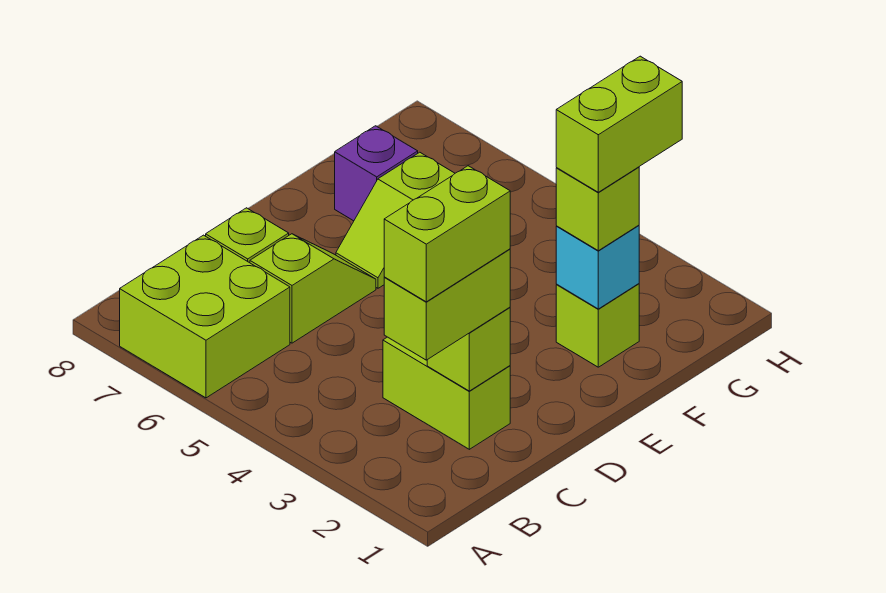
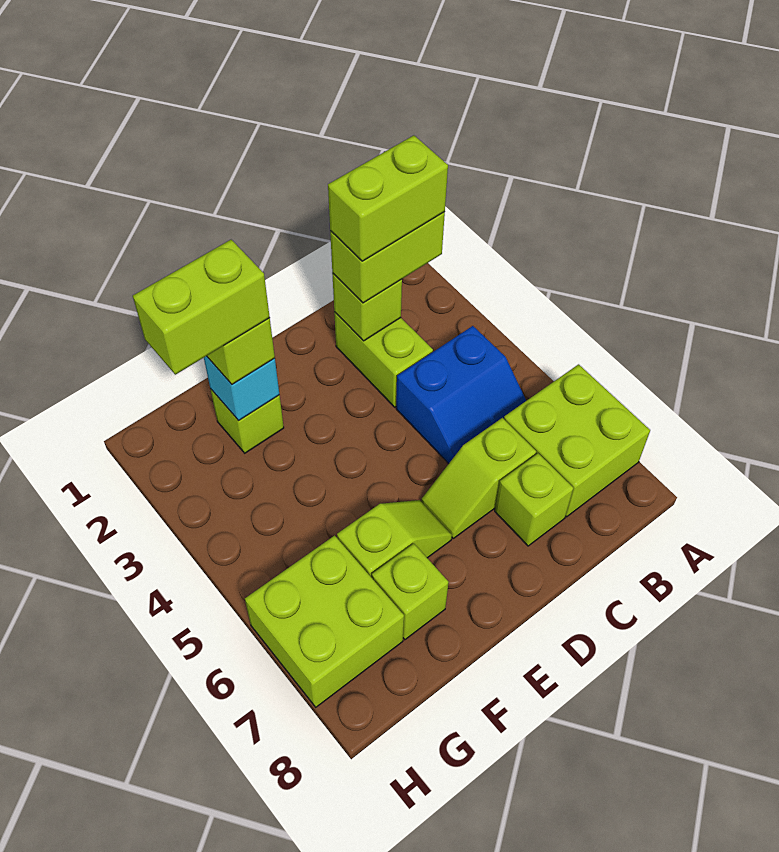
none -> blue 2x2 slope [396,326,526,464]
purple 1x1 brick [335,126,418,221] -> lime 1x1 brick [372,544,449,640]
none -> lime 2x2 brick [245,535,404,707]

